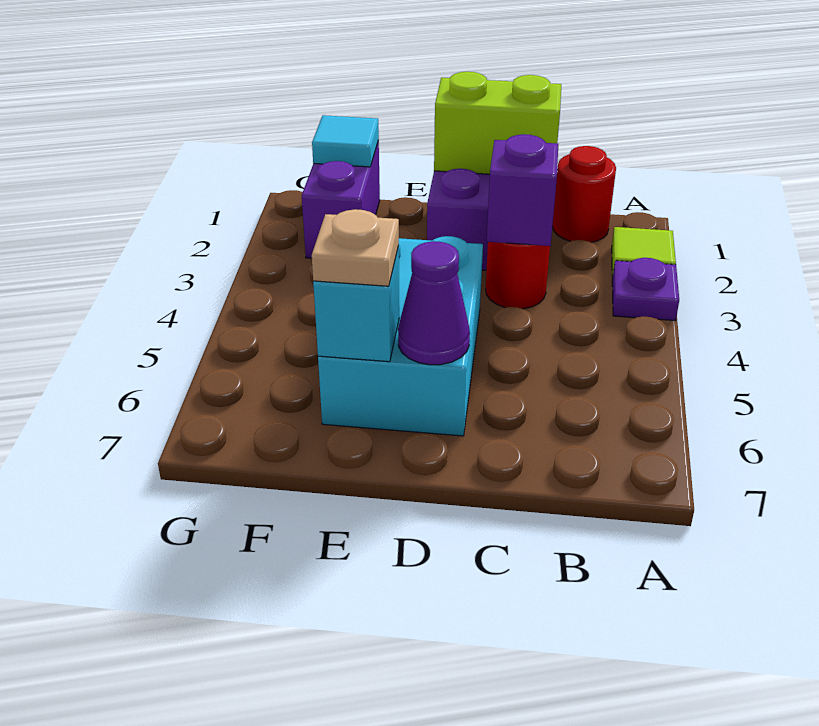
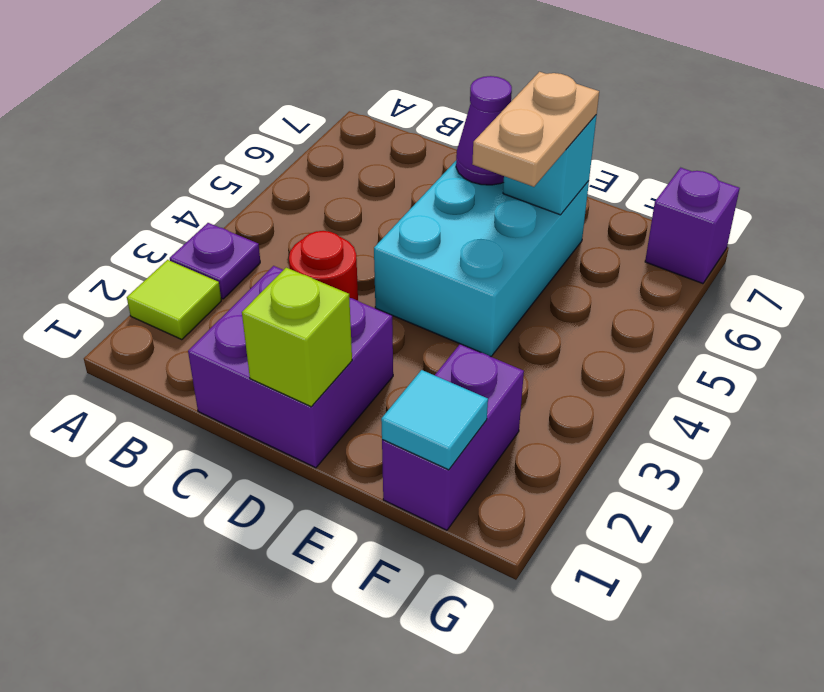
red 1x1 round brick [552,146,616,242] -> none
lime 1x2 brick [434,72,561,174] -> lime 1x1 brick [242,268,352,407]
purple 1x1 brick [487,134,558,246] -> purple 1x1 brick moved to [645,168,740,284]
tan 1x1 plate [312,209,399,286] -> tan 1x2 plate [472,72,599,187]

